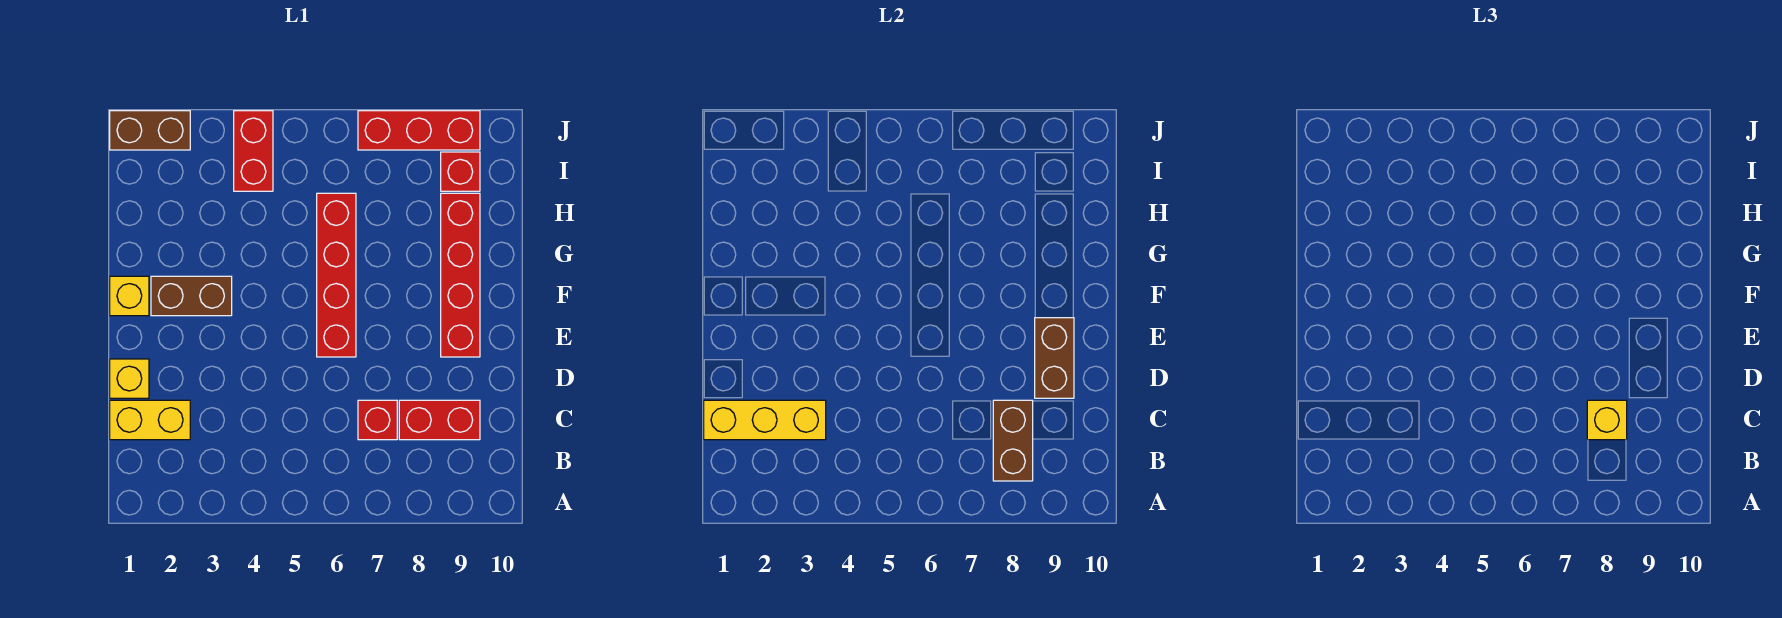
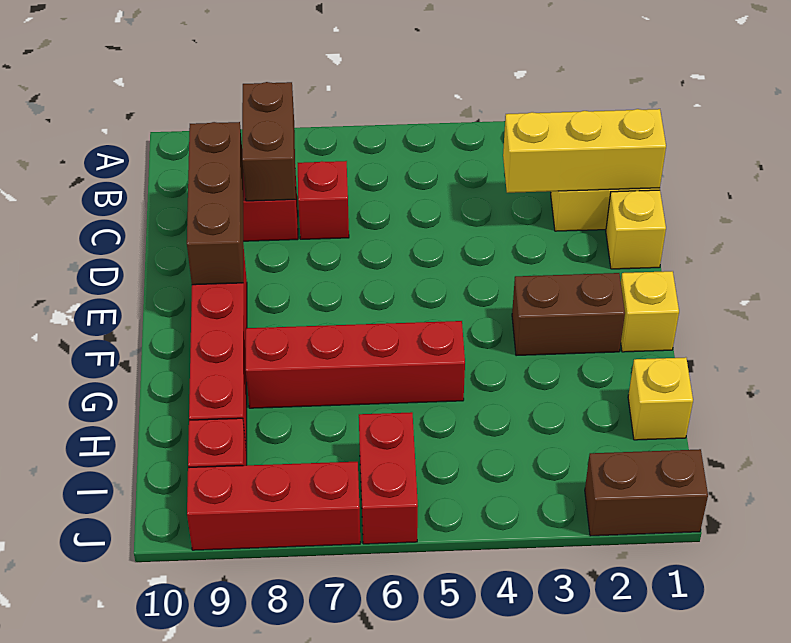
yellow 1x1 brick [1587,400,1627,440] -> yellow 1x1 brick moved to [628,357,693,440]
brown 1x2 brick [1035,318,1074,398] -> brown 1x3 brick [187,122,243,285]
red 1x4 brick [317,193,356,357] -> red 1x4 brick turned to [246,321,465,408]
red 1x2 brick [234,111,273,191] -> red 1x2 brick moved to [359,412,418,544]

